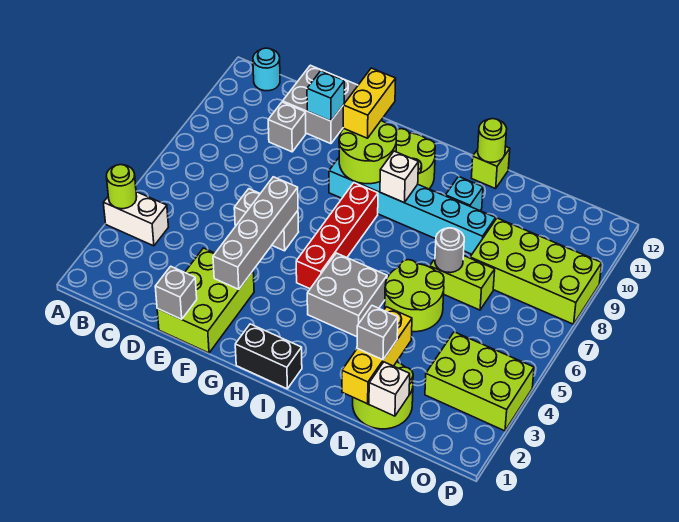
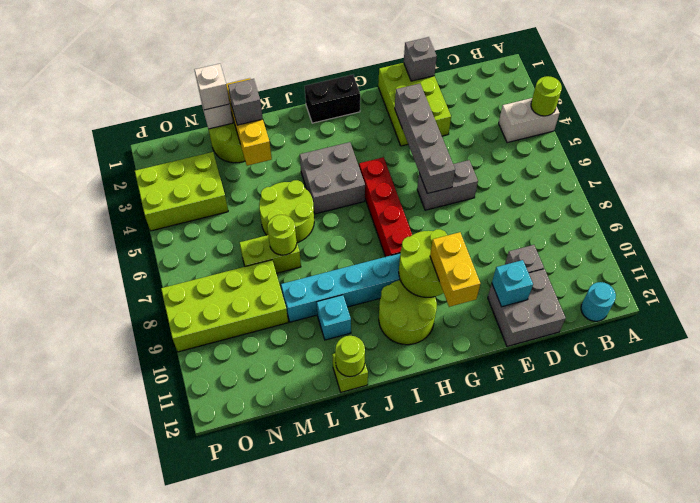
white 1x1 brick [380,151,418,202] -> white 1x1 brick moved to [195,64,230,110]
grey 1x1 round brick [435,228,464,273] -> lime 1x1 round brick [267,215,297,255]

